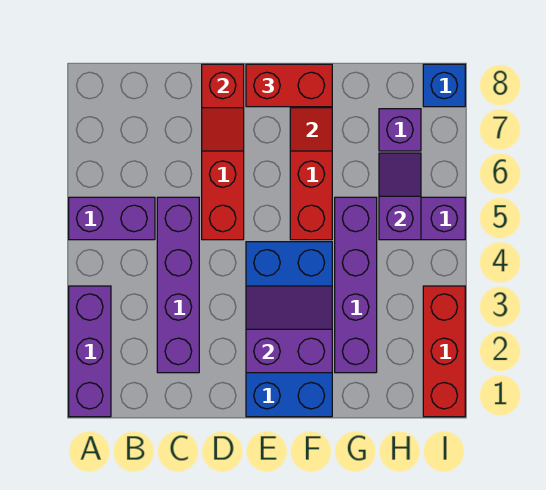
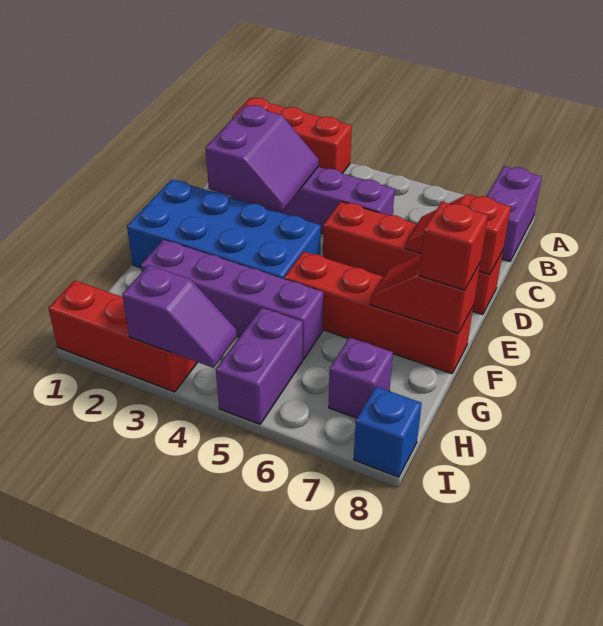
purple 1x3 brick [69,286,111,417] -> red 1x3 brick [233,98,352,173]
purple 1x2 brick [69,197,155,240] -> purple 1x2 brick moved to [486,166,542,261]
purple 2x2 slope [246,286,332,373] -> purple 2x2 slope moved to [205,105,319,211]
red 1x2 brick [246,64,332,107] -> red 1x1 brick [419,202,488,290]
purple 1x2 slope [379,153,421,240] -> purple 1x2 slope moved to [122,265,237,368]

